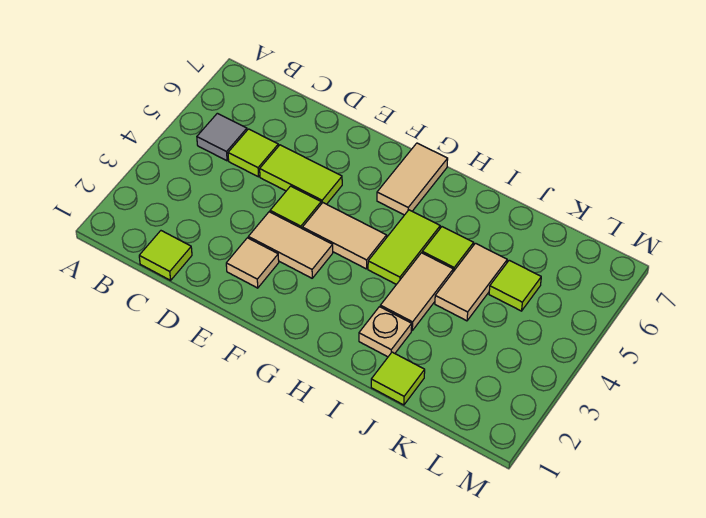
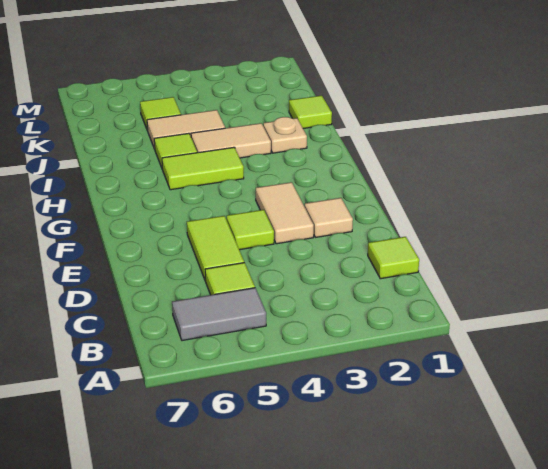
grey 1x1 tile [197,113,247,161] -> grey 1x2 tile [172,288,266,341]
tan 1x2 tile [302,203,387,269] -> none
tan 1x2 tile [377,143,448,215] -> none

